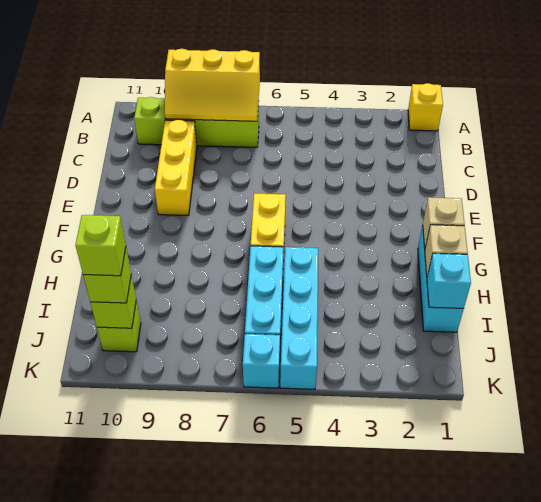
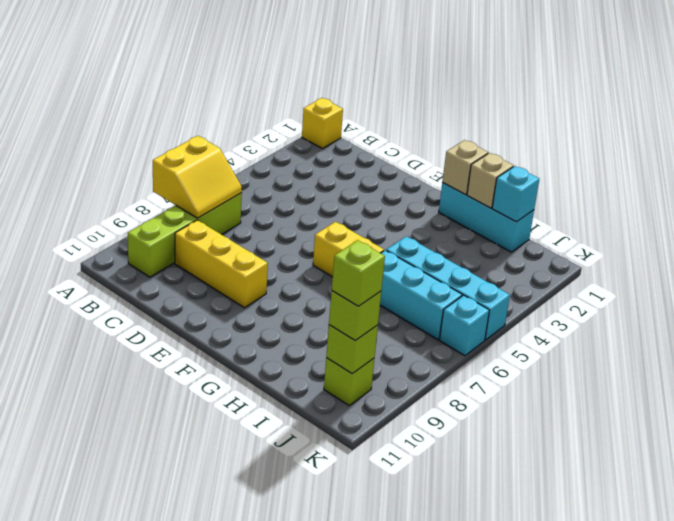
yellow 2x3 slope [165,49,260,121] -> yellow 2x2 slope [153,136,242,218]

